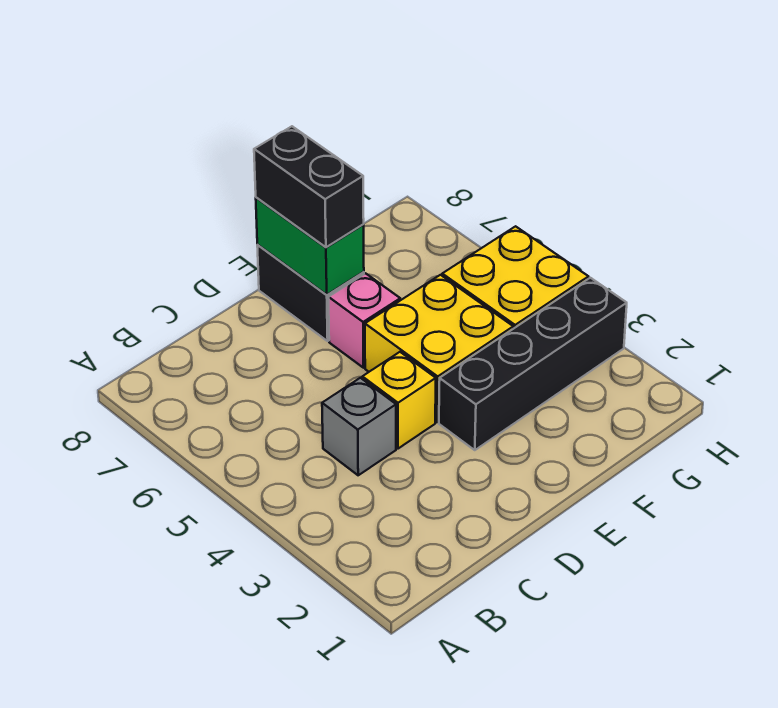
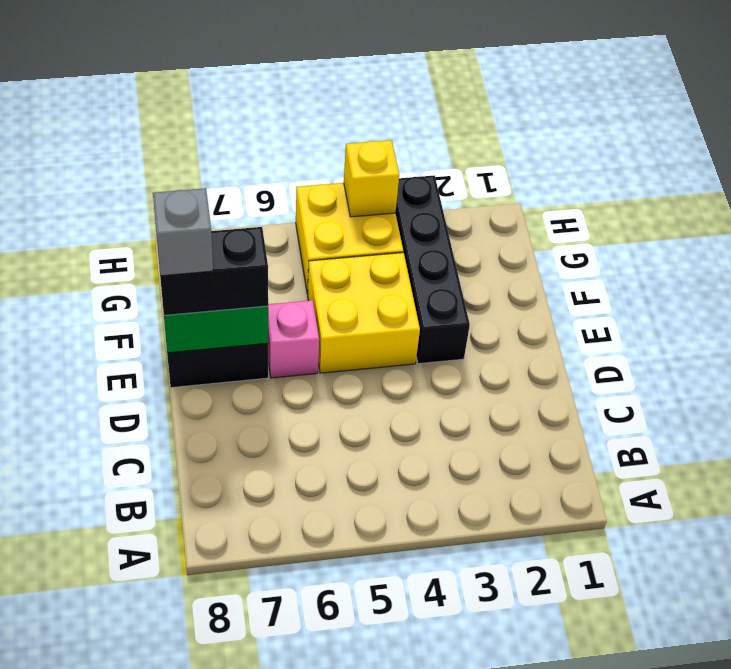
grey 1x1 brick [322,378,396,475] -> grey 1x1 brick moved to [153,188,213,276]
yellow 1x1 brick [362,352,436,449] -> yellow 1x1 brick moved to [344,140,399,217]

